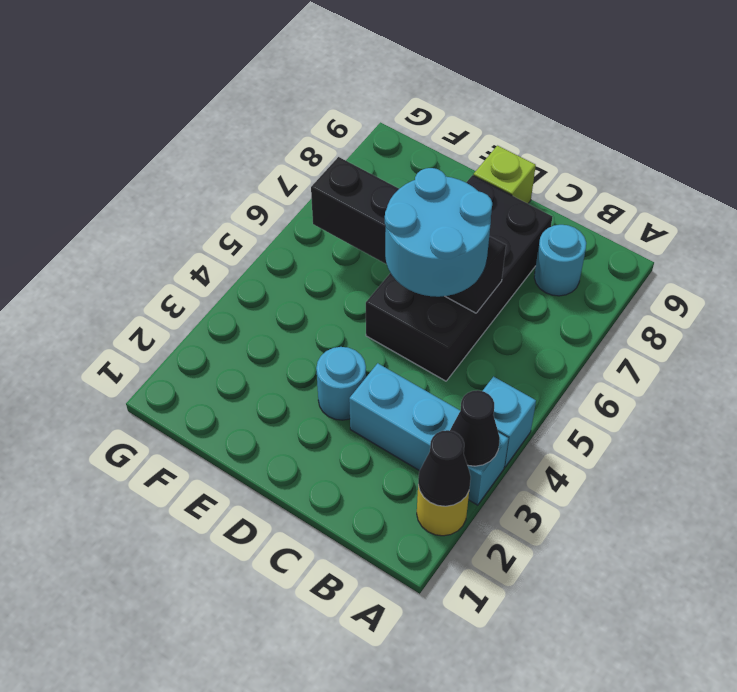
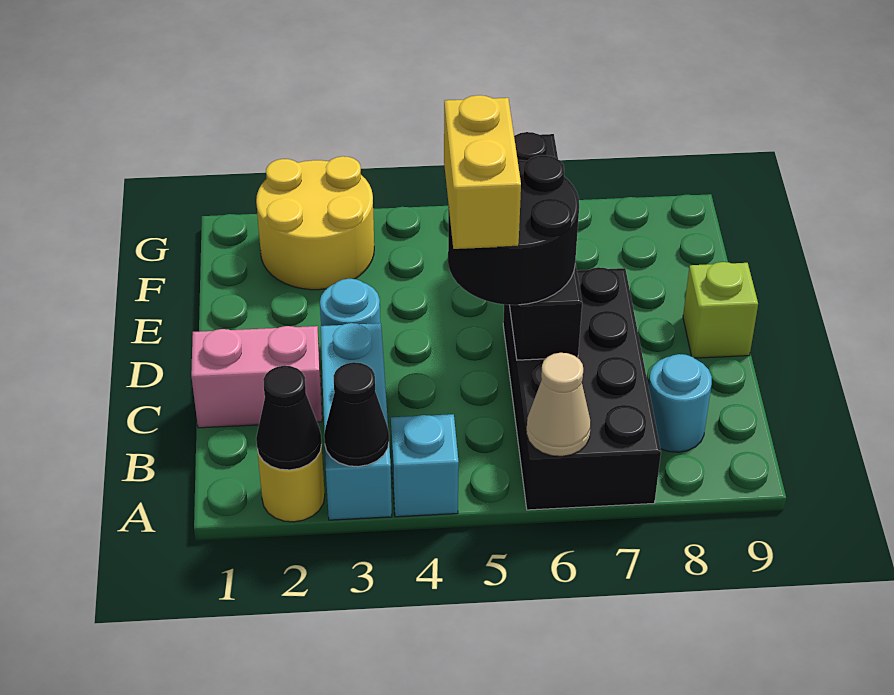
none -> tan 1x1 cone [526,353,591,456]
none -> pink 1x2 brick [191,326,322,428]
black 2x4 brick [366,175,553,381] -> black 2x4 brick turned to [503,267,661,510]
cyan 2x2 round brick [385,168,492,297] -> black 2x2 round brick [448,155,579,305]
none -> yellow 1x2 brick [444,95,521,249]
none -> yellow 2x2 round brick [256,156,374,290]

